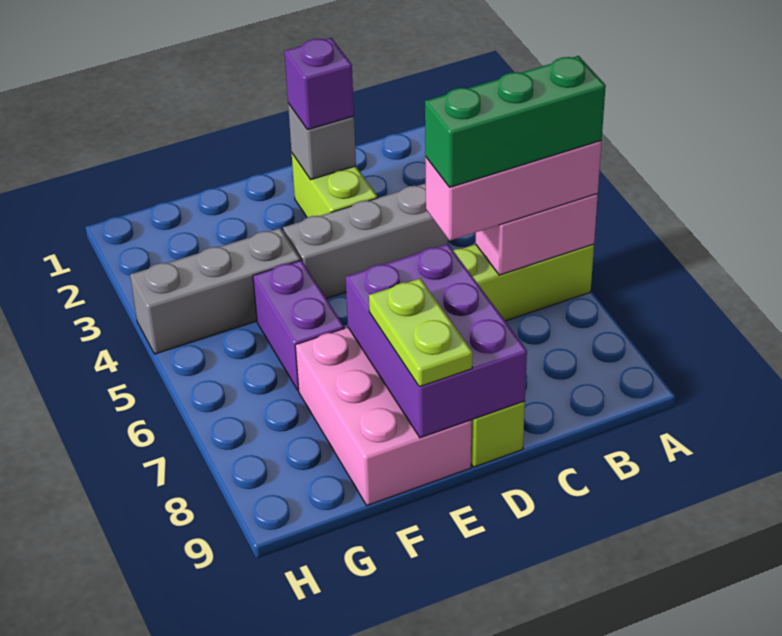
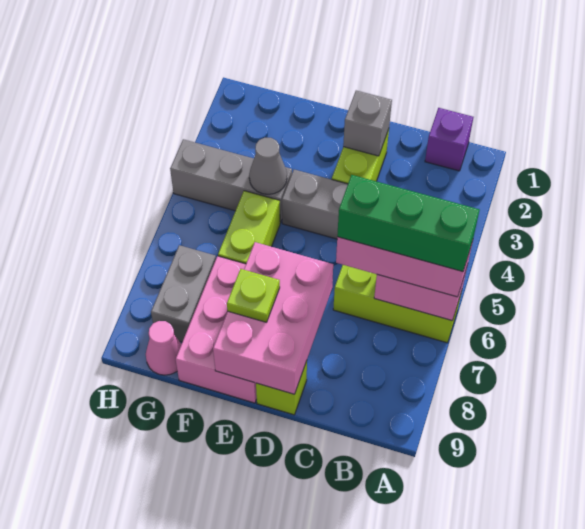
purple 1x1 brick [284,38,354,130] -> purple 1x1 brick moved to [425,108,473,171]
purple 2x3 brick [346,244,527,438] -> pink 2x3 brick [213,242,333,394]
lime 1x2 plate [369,278,473,387] -> lime 1x1 plate [227,269,280,322]
none -> grey 1x1 cone [249,138,287,194]
purple 1x2 brick [253,260,344,391] -> lime 1x2 brick [218,191,280,264]
none -> grey 1x2 brick [151,245,216,342]
none -> pink 1x1 cone [146,321,181,375]

